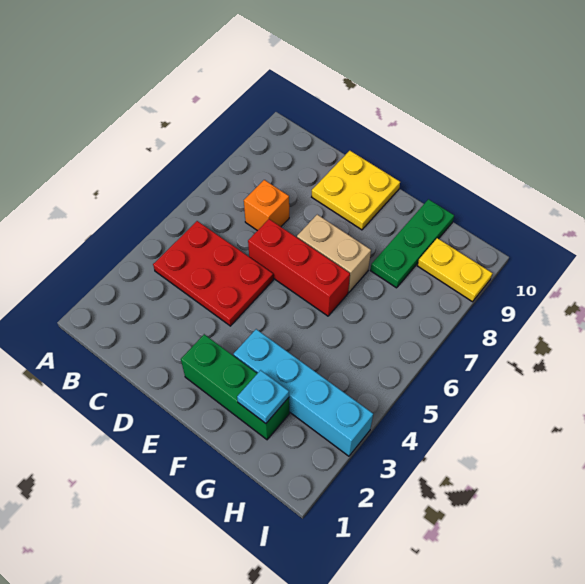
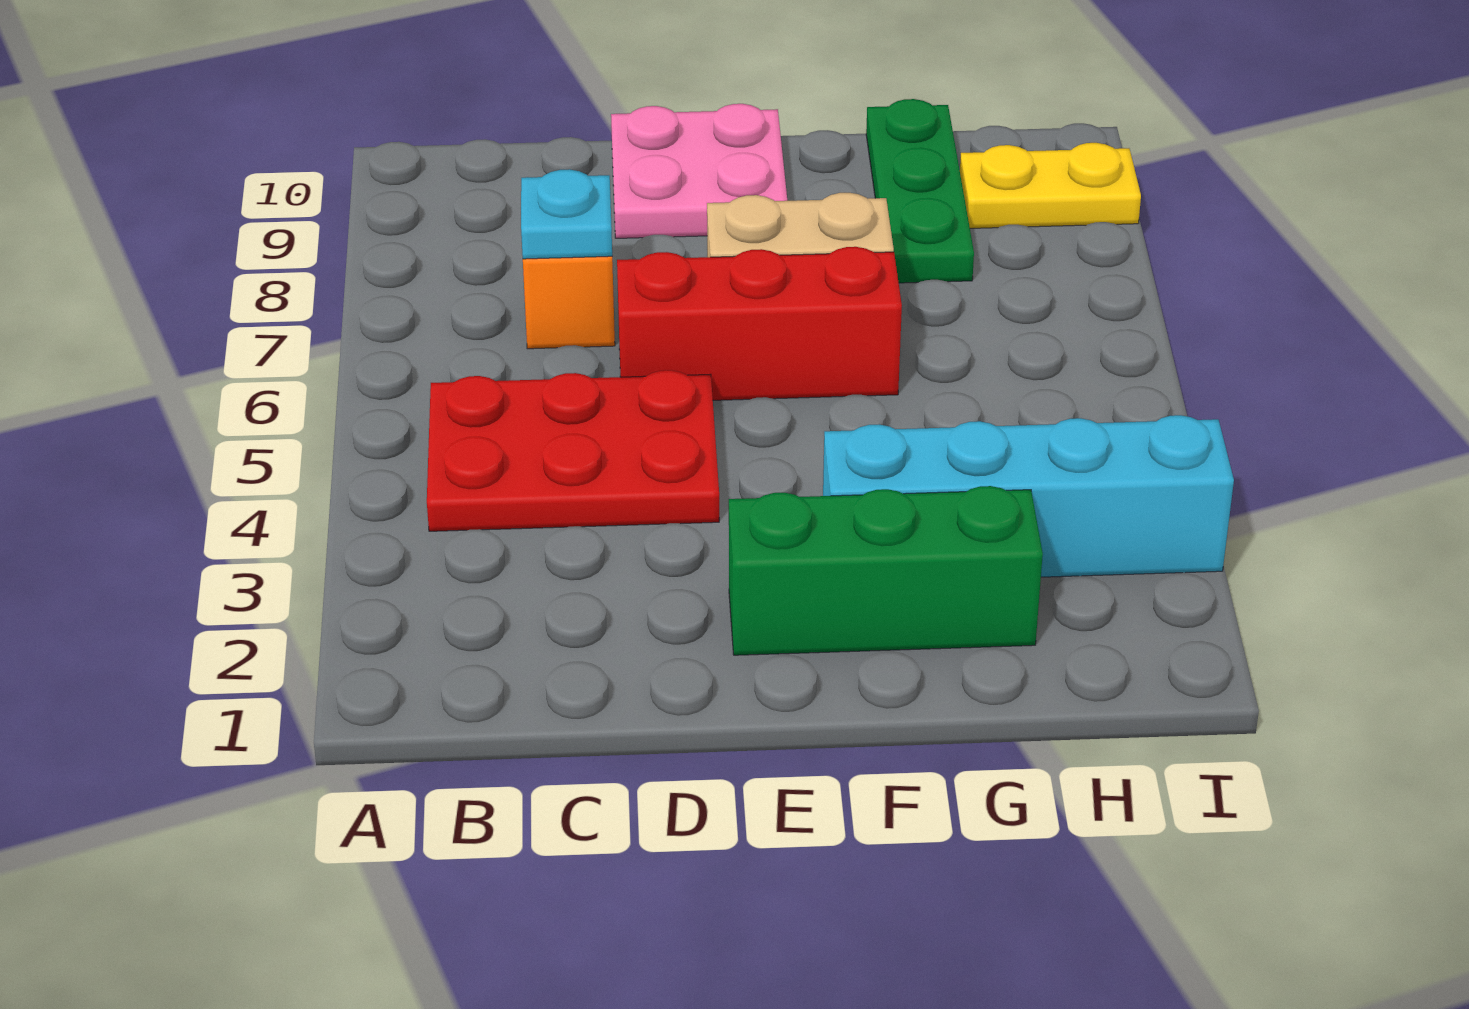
yellow 2x2 plate [312,151,400,230] -> pink 2x2 plate [611,104,787,238]
cyan 1x1 plate [237,370,289,423] -> cyan 1x1 plate moved to [521,169,612,259]

